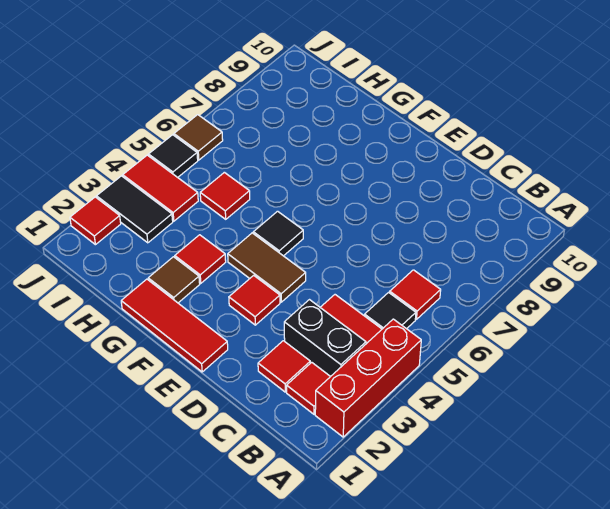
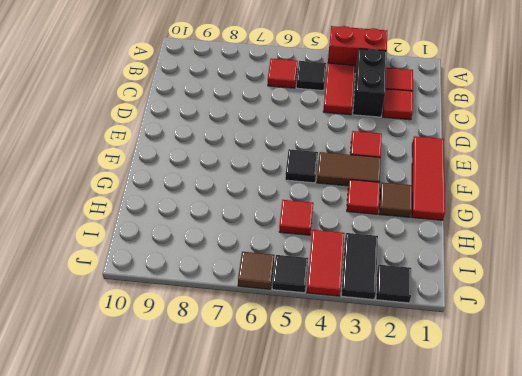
red 1x3 brick [315,319,421,437] -> red 1x2 brick [328,26,387,72]
brown 1x2 tile [228,233,306,302] -> brown 1x2 tile turned to [317,152,381,186]
red 1x1 tile [70,197,121,245] -> black 1x1 tile [376,265,411,303]

